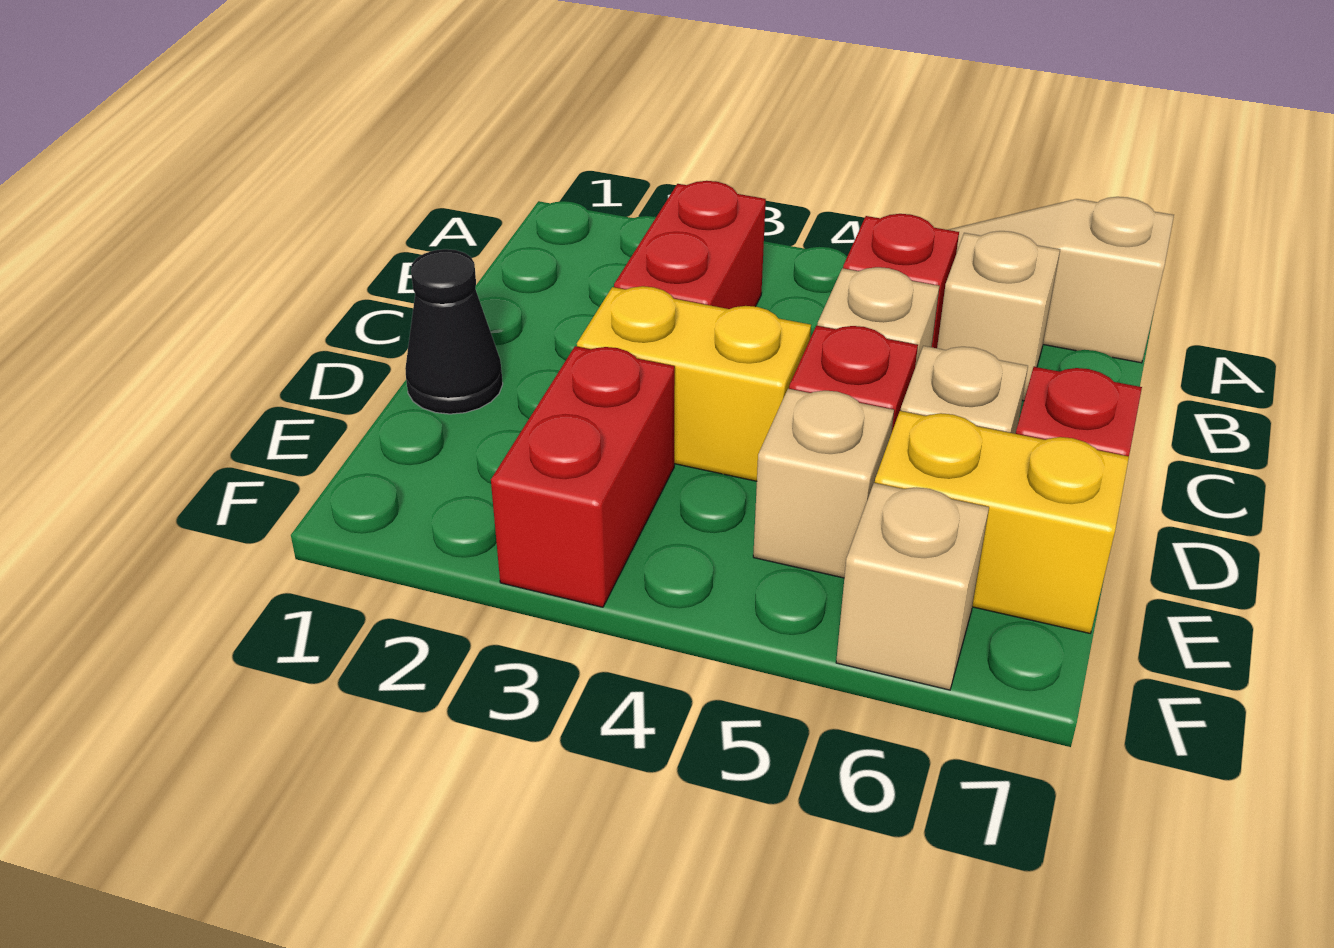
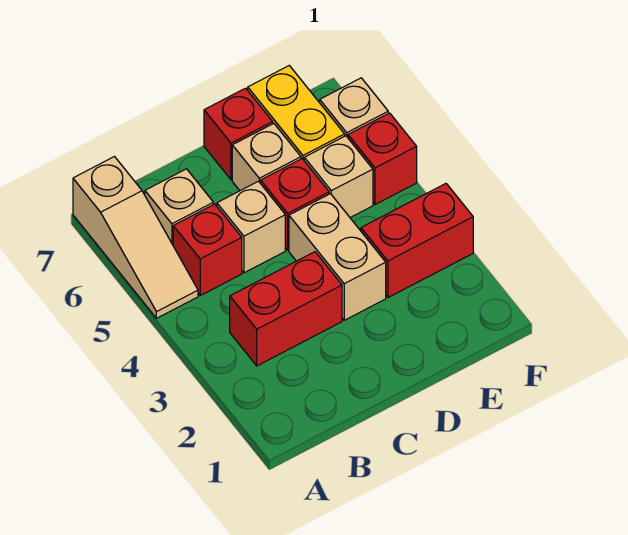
black 1x1 cone [405,249,503,414] -> none
yellow 1x2 brick [577,286,811,481] -> tan 1x2 brick [289,194,386,320]
none -> red 1x1 brick [348,113,417,205]

